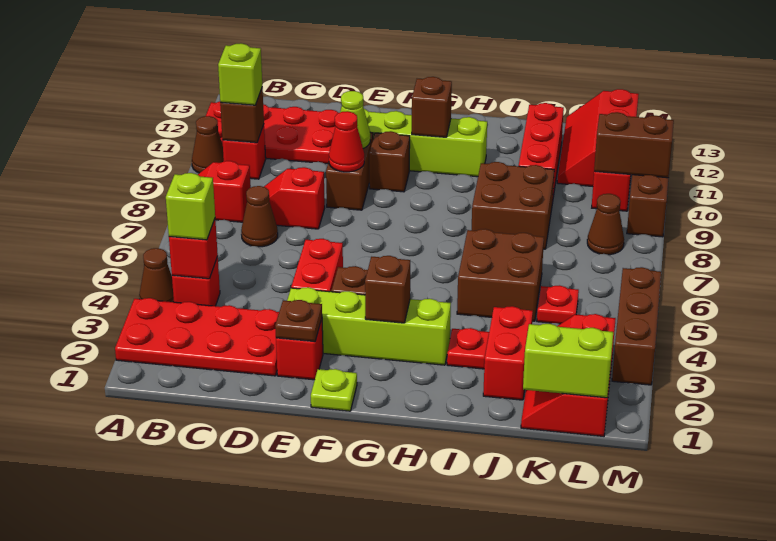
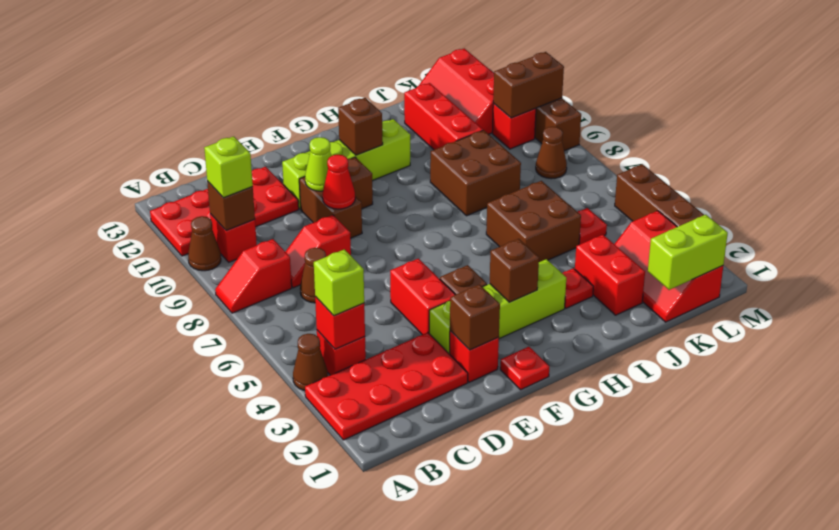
brown 1x1 plate [275,300,322,342] -> brown 1x1 brick [450,284,500,350]
lime 1x1 plate [311,369,357,411] -> red 1x1 plate [500,347,549,390]

